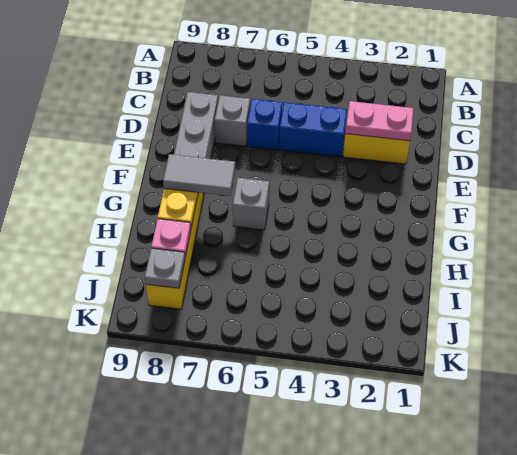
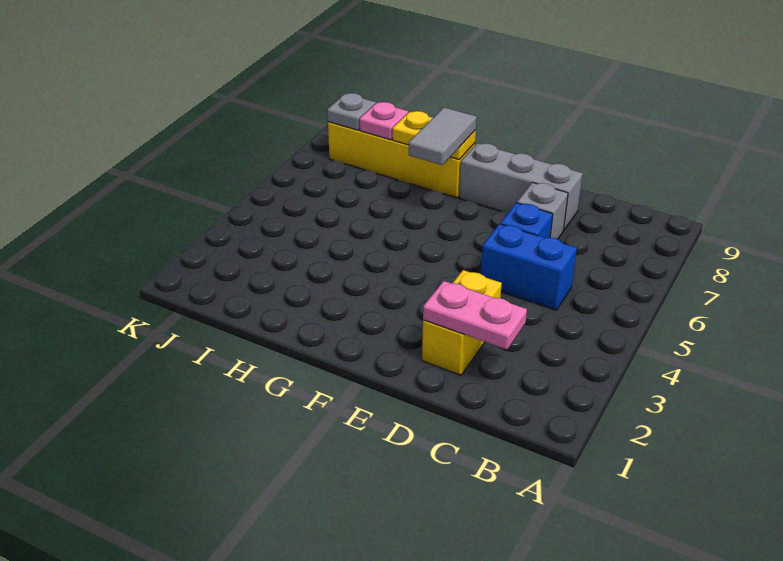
pink 1x2 plate [346,101,414,141] -> pink 1x2 plate turned to [423,281,527,349]
blue 1x2 brick [279,102,347,157] -> blue 1x2 brick turned to [481,224,577,310]
grey 1x1 brick [233,178,269,230] -> none

